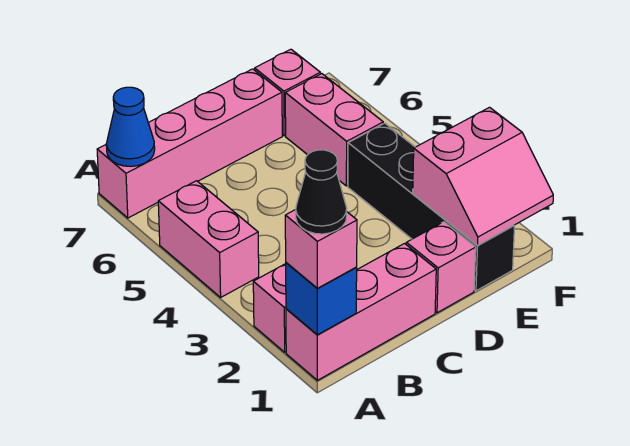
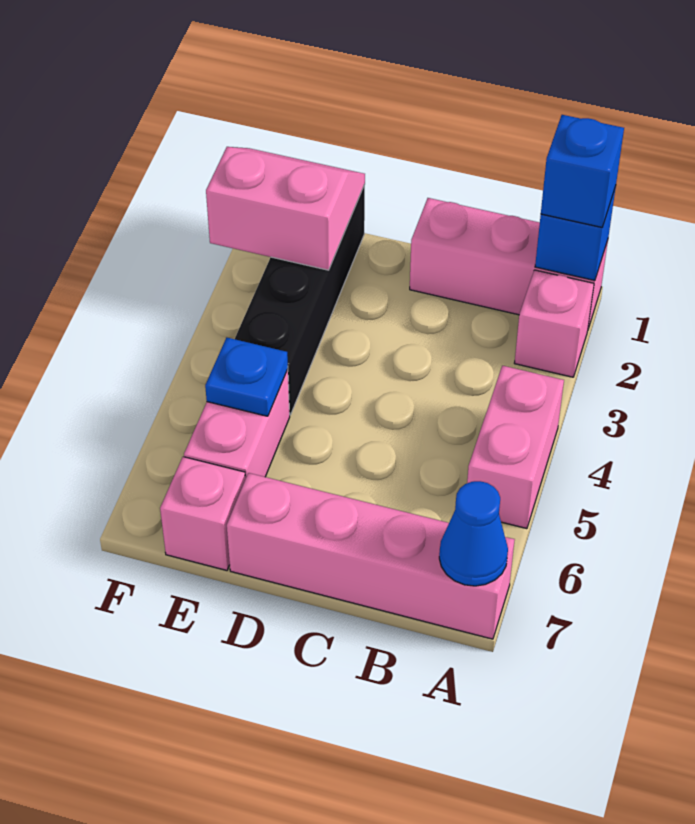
pink 1x1 brick [285,210,357,288] -> blue 1x1 brick [541,115,624,227]
black 1x1 cone [296,150,347,234] -> none
pink 1x1 brick [406,222,476,313] -> none
none -> blue 1x1 plate [205,337,288,416]

